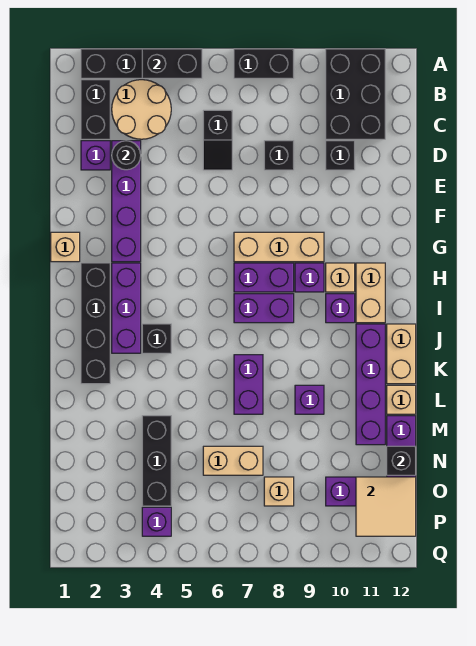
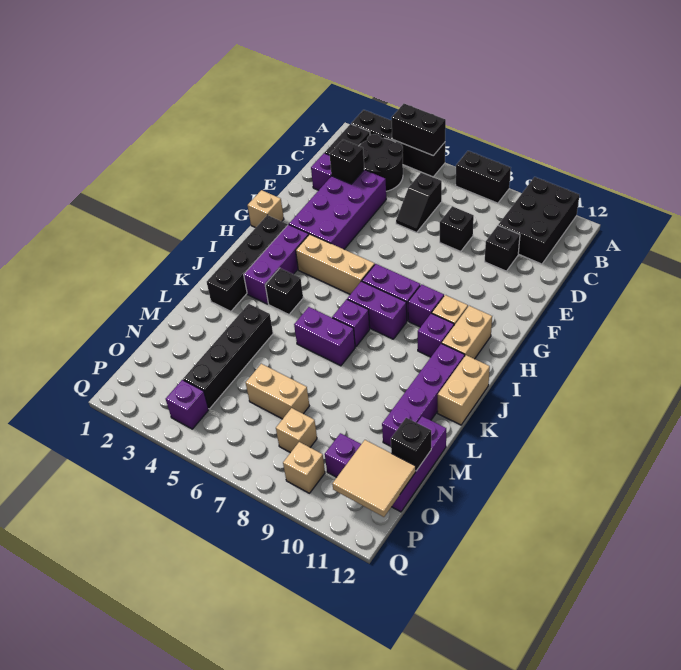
tan 2x2 round brick [112,80,171,139] -> black 2x2 round brick [359,134,403,191]
purple 1x4 brick [112,141,141,262] -> purple 2x4 brick [289,170,386,249]
black 1x1 round brick [112,141,141,170] -> black 1x1 brick [329,140,364,184]
tan 1x3 brick [234,232,324,262] -> tan 1x3 brick moved to [296,234,375,294]
purple 1x2 brick [234,355,263,414] -> purple 1x2 brick turned to [294,307,355,366]
purple 1x1 brick [295,385,324,414] -> purple 1x1 brick moved to [332,299,370,347]
tan 1x1 brick [387,385,416,414] -> tan 1x1 brick moved to [283,442,325,493]
black 1x3 brick [142,416,171,506] -> black 1x4 brick [183,304,273,409]

